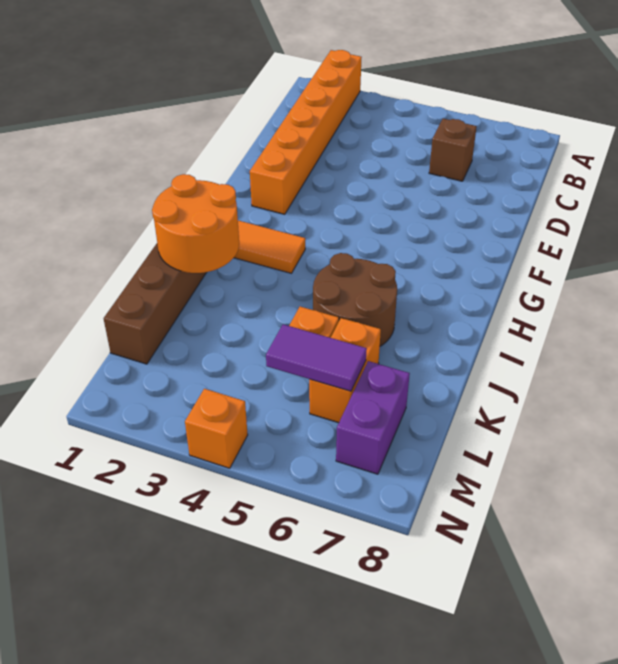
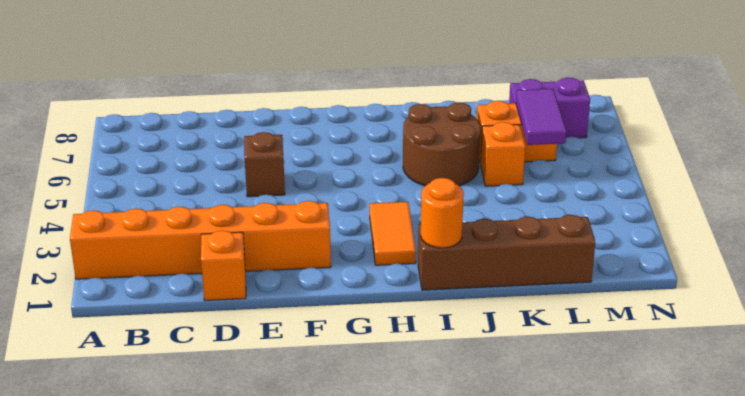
brown 1x1 brick [429,119,477,181] -> brown 1x1 brick moved to [244,132,285,197]
orange 2x2 round brick [152,174,239,273] -> orange 1x1 round brick [421,178,464,248]
orange 1x1 brick [185,389,248,468] -> orange 1x1 brick moved to [201,230,246,301]

